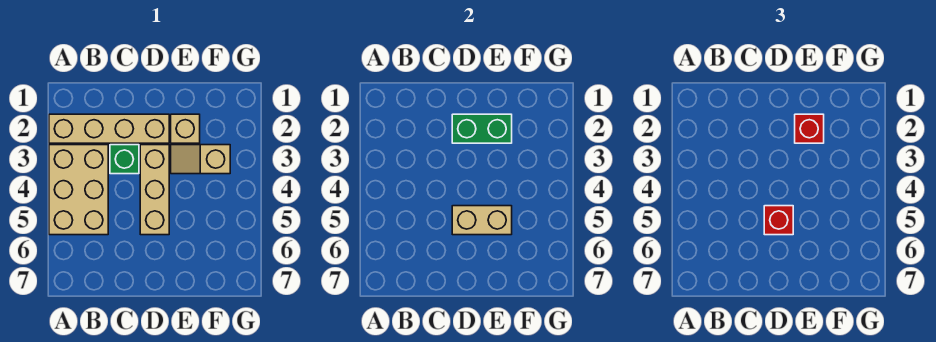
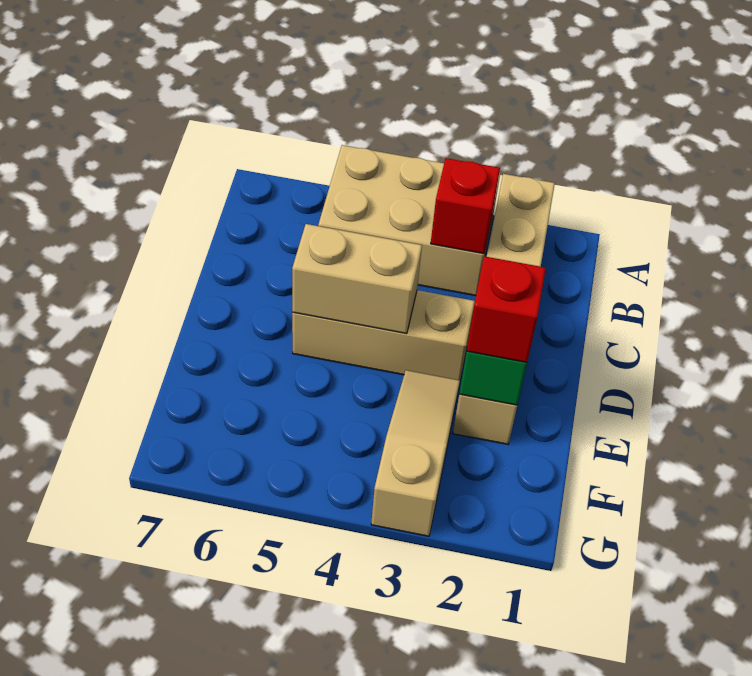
green 1x1 brick [110,145,139,174] -> none
tan 1x2 brick [452,206,512,235] -> tan 1x2 brick turned to [292,224,422,334]
red 1x1 brick [764,206,793,235] -> red 1x1 brick moved to [431,158,500,254]
tan 1x2 slope [171,145,230,174] -> tan 1x3 slope [371,370,460,536]

